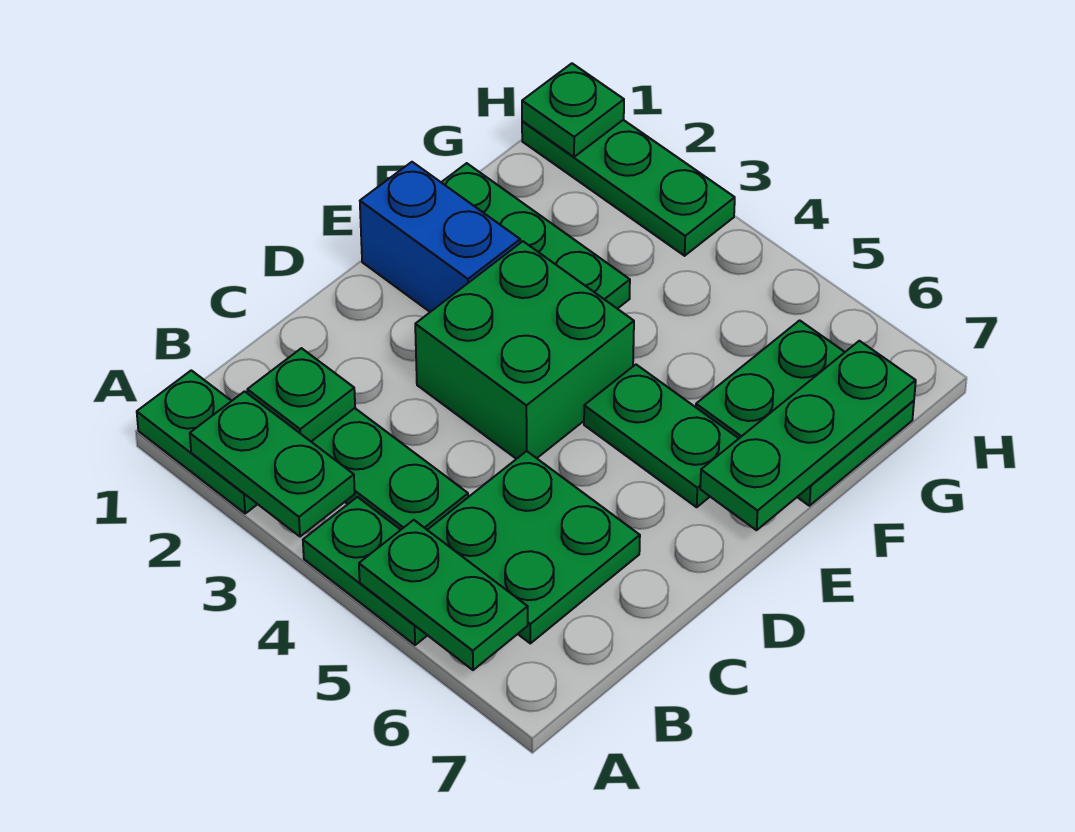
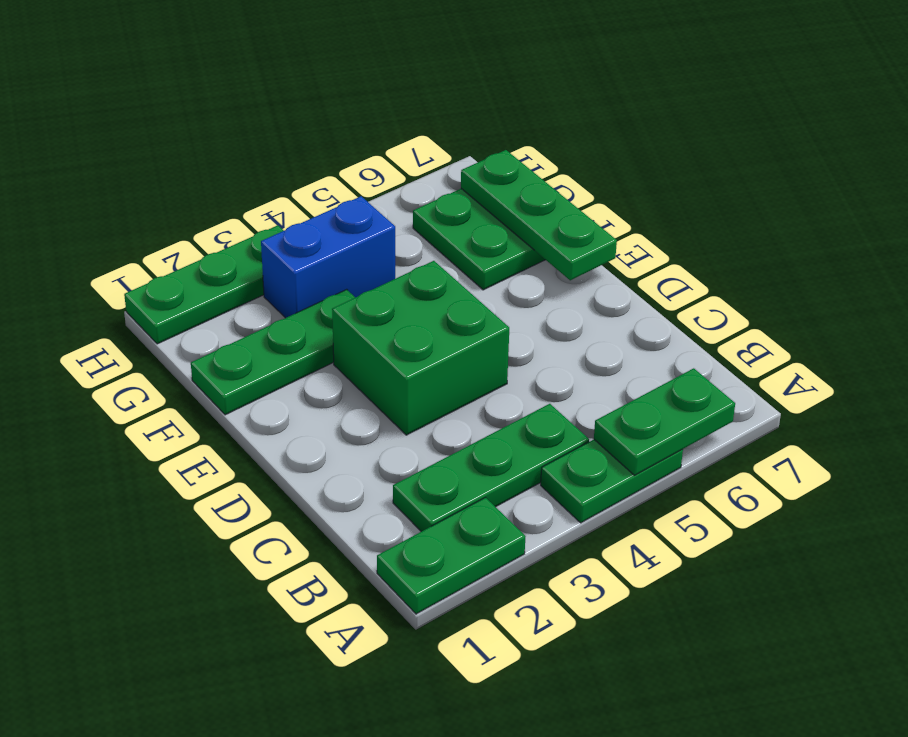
green 1x2 plate [190,391,355,537] -> none
green 1x1 plate [247,348,355,441] -> none
green 2x2 plate [428,451,640,643] -> none
blue 1x2 brick [360,162,520,312] -> blue 1x2 brick moved to [261,196,395,318]
green 1x2 plate [584,365,739,507] -> none
green 1x1 plate [522,63,624,157] -> none

